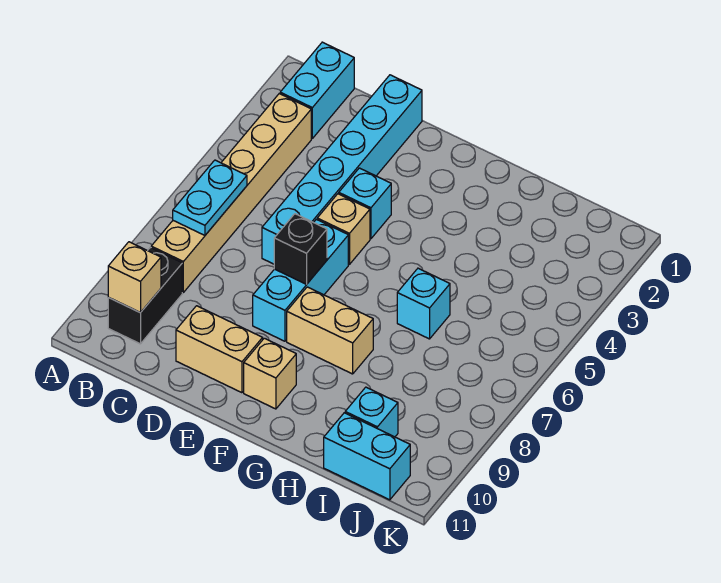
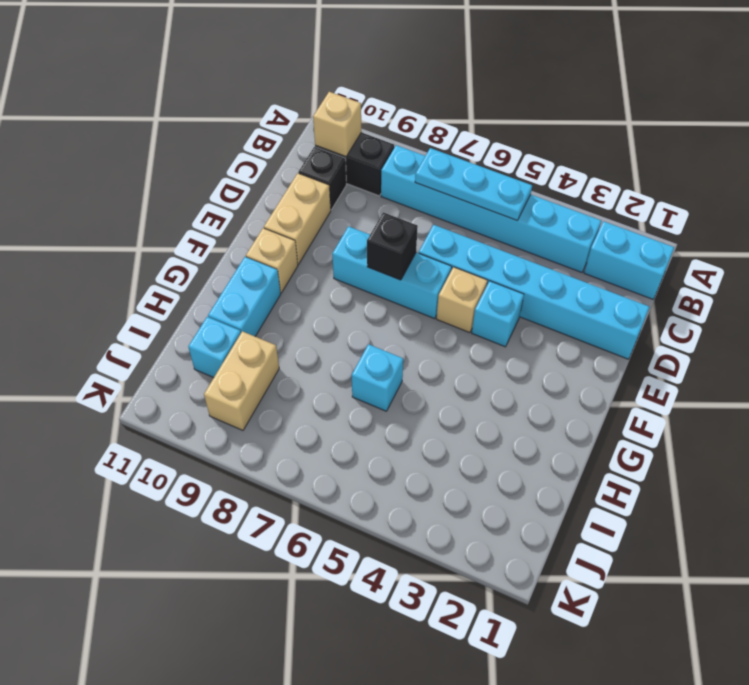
tan 1x6 brick [151,94,311,292] -> cyan 1x6 brick [381,145,601,272]
cyan 1x2 plate [173,160,247,235] -> cyan 1x3 plate [415,148,532,220]
none -> black 1x1 brick [299,147,346,210]
tan 1x2 brick [287,287,373,374] -> tan 1x2 brick moved to [204,331,279,430]
cyan 1x2 brick [324,413,410,500] -> cyan 1x2 brick moved to [208,257,281,336]

